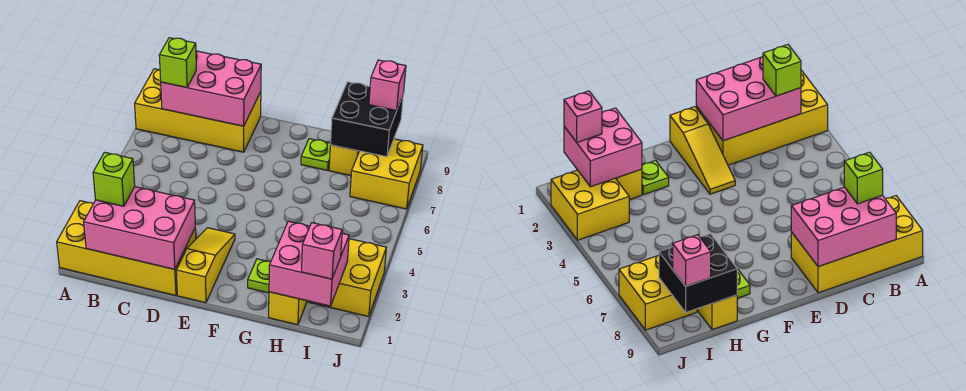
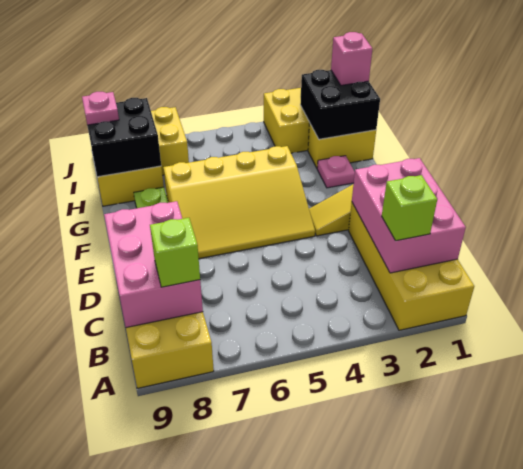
none -> yellow 3x4 slope [163,146,315,259]
lime 1x1 plate [248,259,271,293] -> pink 1x1 plate [317,156,355,188]
pink 2x2 brick [269,221,349,306] -> black 2x2 brick [300,70,380,139]
pink 1x1 brick [369,60,406,111] -> pink 1x1 plate [82,92,119,125]

